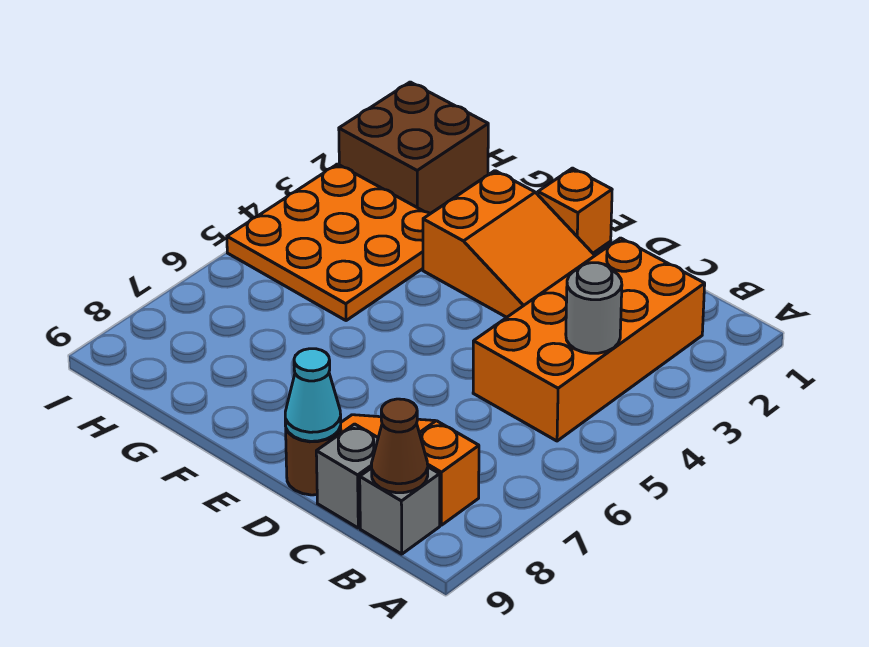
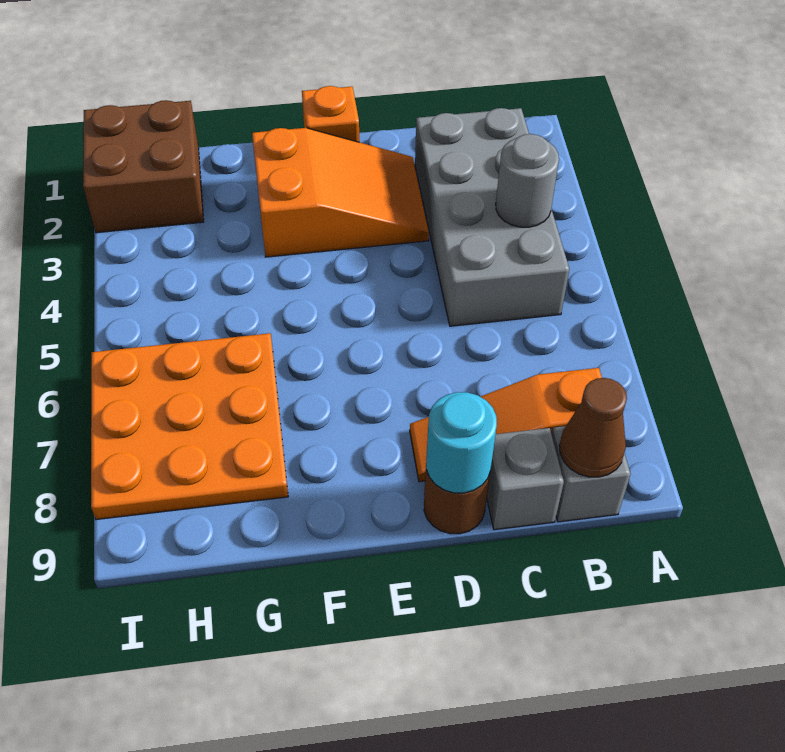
orange 2x4 brick [473,238,705,441] -> grey 2x4 brick [415,108,569,326]
cyan 1x1 cone [285,349,341,441] -> cyan 1x1 round brick [426,392,497,493]
orange 3x3 plate [227,164,430,321] -> orange 3x3 plate moved to [91,333,288,519]

